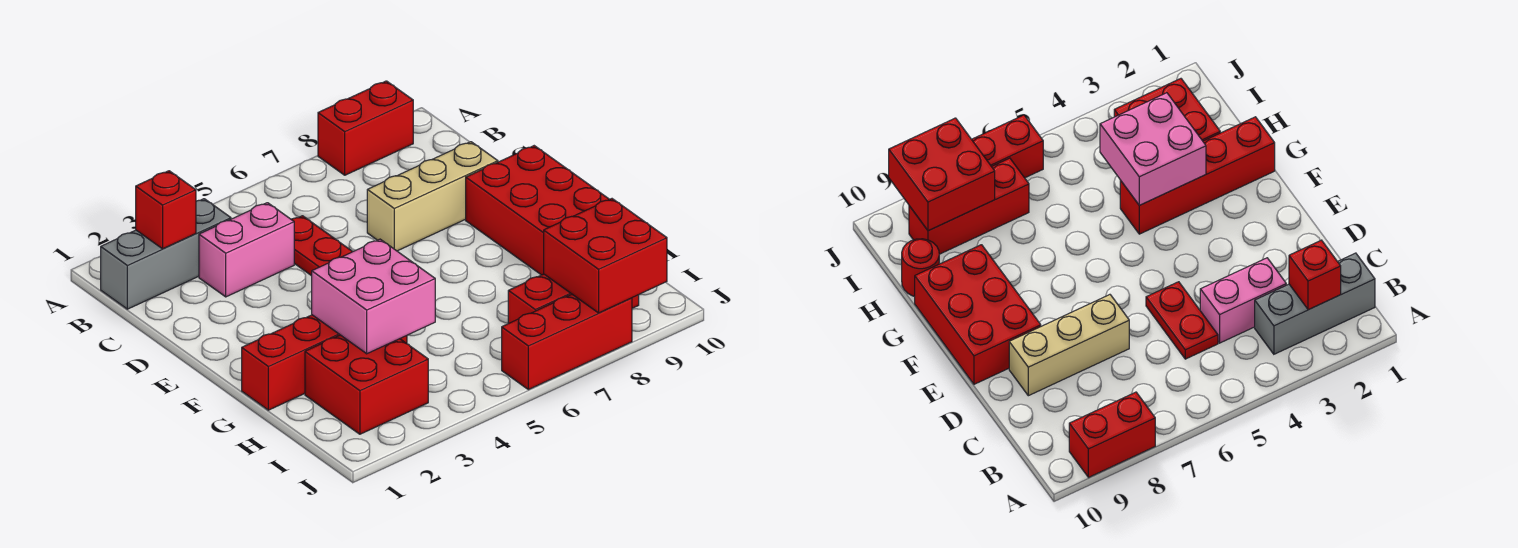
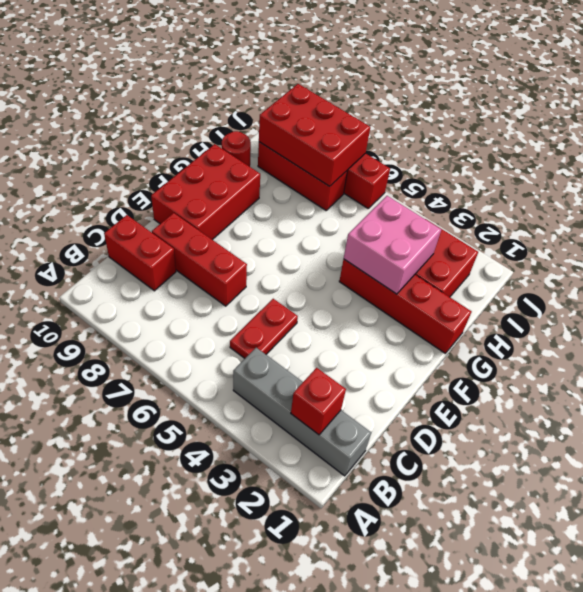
red 1x2 brick [318,81,413,175] -> red 1x2 brick moved to [104,215,176,291]
grey 1x3 brick [101,199,231,309] -> grey 1x4 brick [233,348,371,476]
pink 1x2 brick [199,203,294,297] -> none
tan 1x3 brick [367,142,498,251] -> red 1x3 brick [152,213,247,306]
red 2x2 brick [544,199,667,313] -> red 2x3 brick [259,84,370,186]

